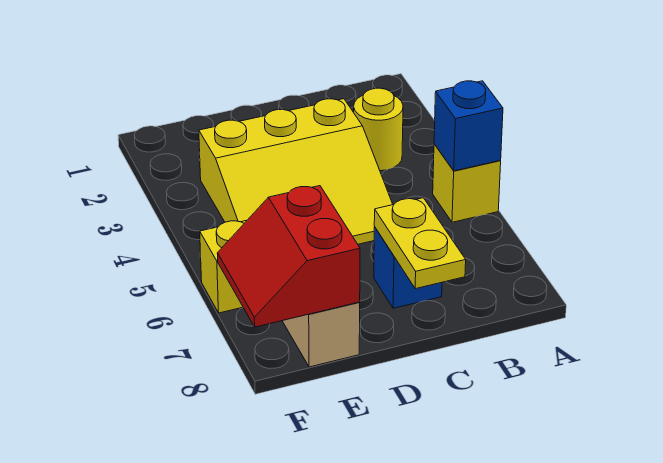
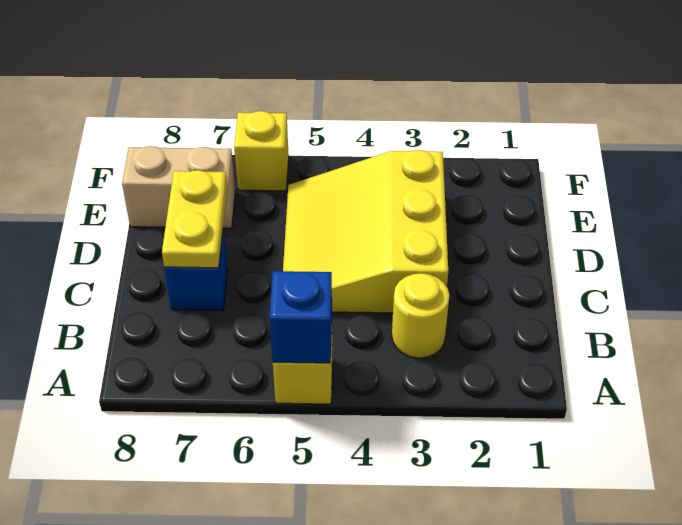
yellow 1x2 plate [374,198,466,289] -> yellow 1x2 plate turned to [162,170,227,268]
red 2x2 slope [217,186,360,327] -> none

